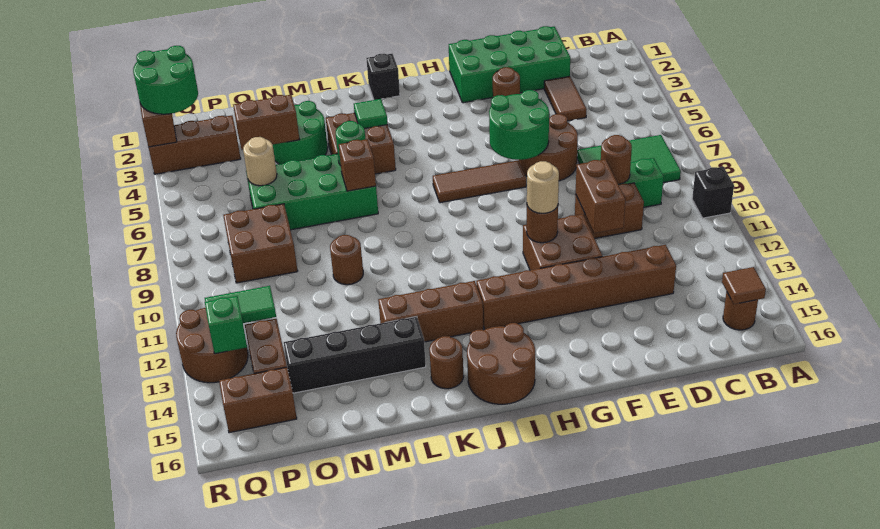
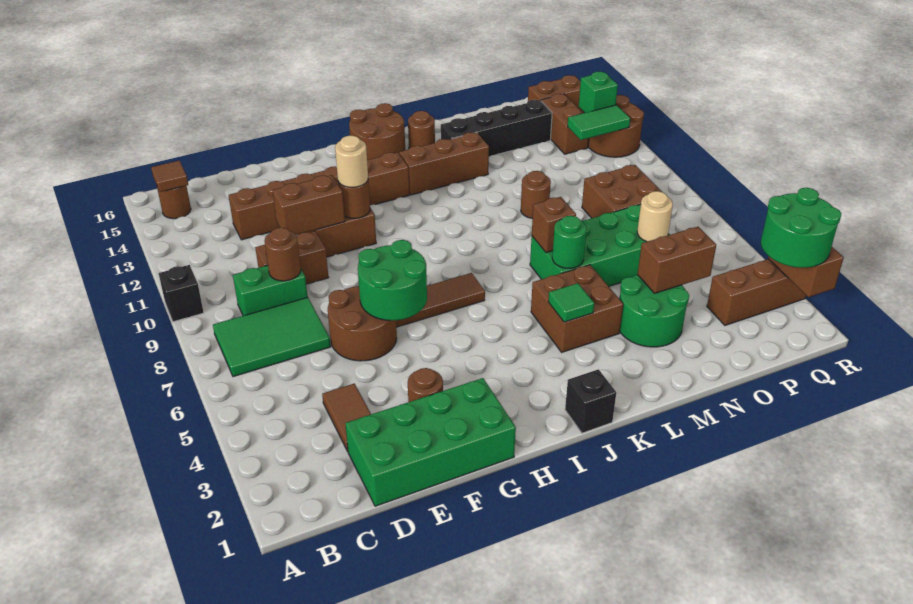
brown 1x2 brick [576,159,625,233] -> brown 1x2 brick turned to [273,175,345,235]

